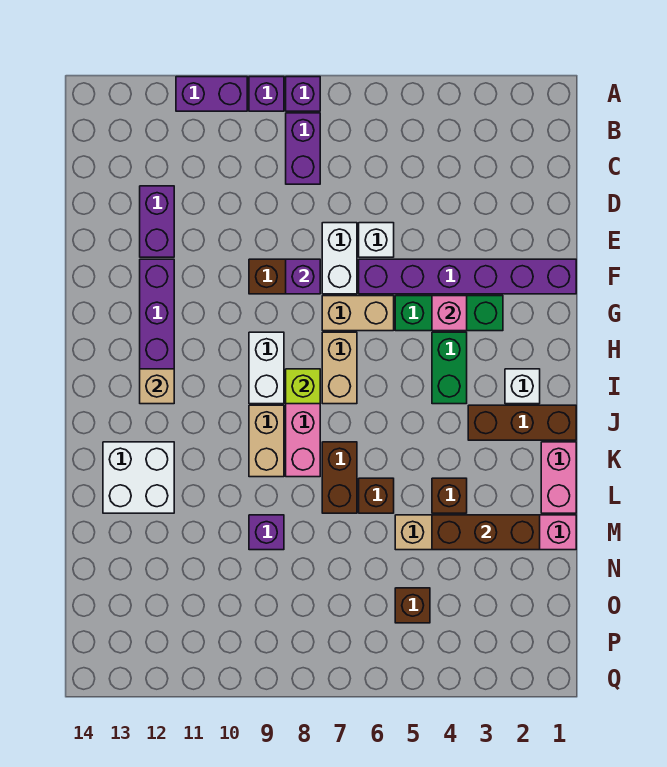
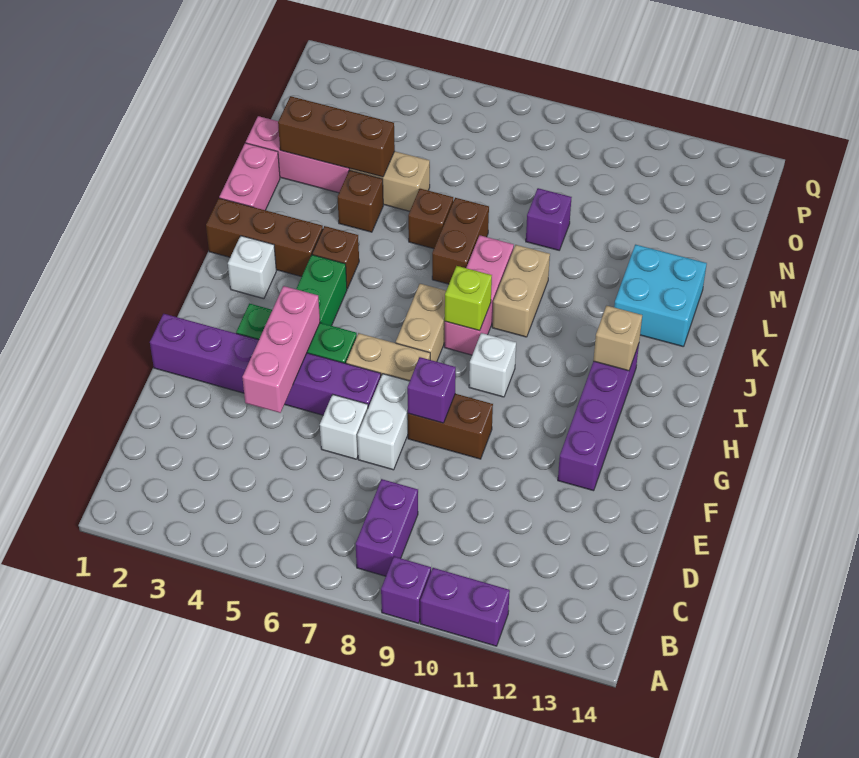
purple 1x1 brick [286,77,320,111] -> none
purple 1x2 brick [140,186,174,257] -> none
pink 1x1 brick [432,296,467,331] -> pink 1x3 brick [242,286,320,413]
white 1x2 brick [249,332,284,404] -> white 1x1 brick [469,333,516,397]
white 2x2 brick [103,442,174,513] -> cyan 2x2 brick [614,245,707,347]
brown 1x1 brick [395,588,430,623] -> brown 1x1 brick moved to [312,226,359,289]

